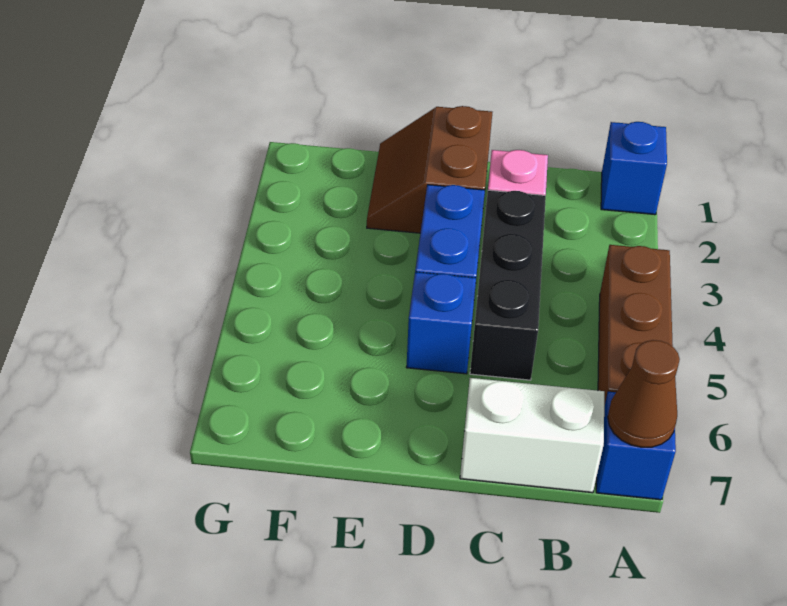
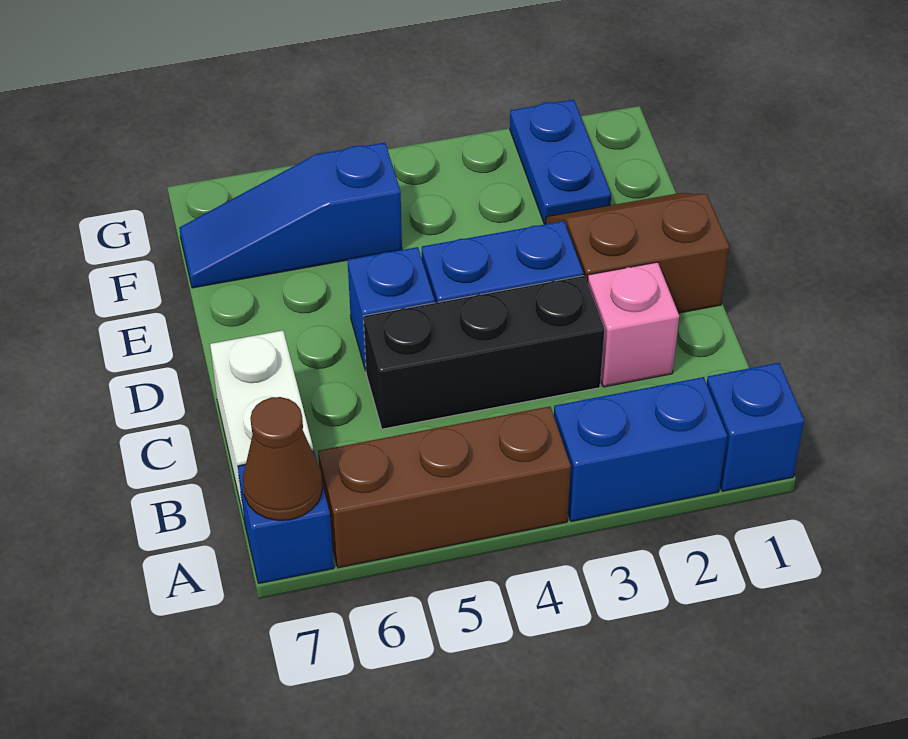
none -> blue 1x2 brick [554,377,727,521]
none -> blue 1x2 plate [510,100,611,224]
none -> blue 1x3 slope [179,143,402,288]

